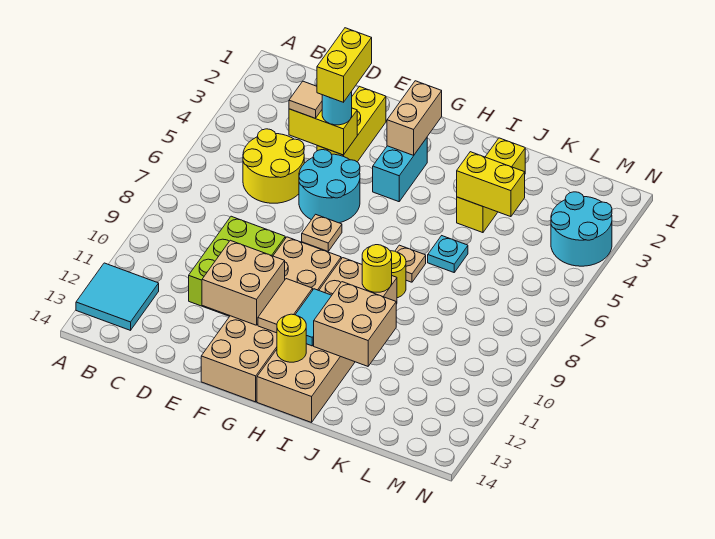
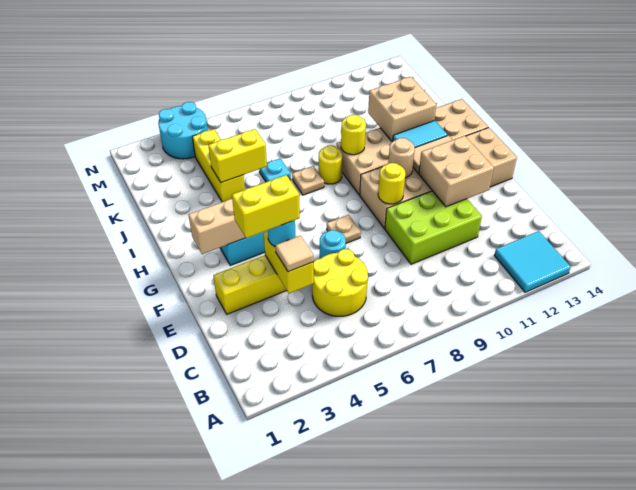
cyan 2x2 round brick [299,150,360,223] -> cyan 1x1 round brick [320,230,346,259]
none -> tan 1x1 round brick [388,138,415,178]
yellow 1x1 round brick [277,314,306,362] -> yellow 1x1 round brick moved to [378,163,406,204]
yellow 1x3 brick [457,138,525,233] -> yellow 1x3 brick turned to [192,129,245,202]
yellow 1x2 brick [457,152,525,217] -> yellow 1x2 brick turned to [208,129,267,183]

